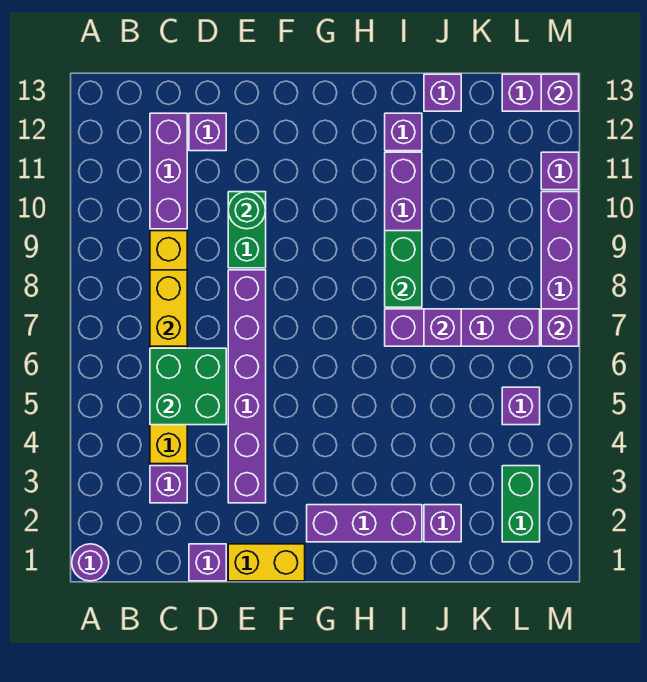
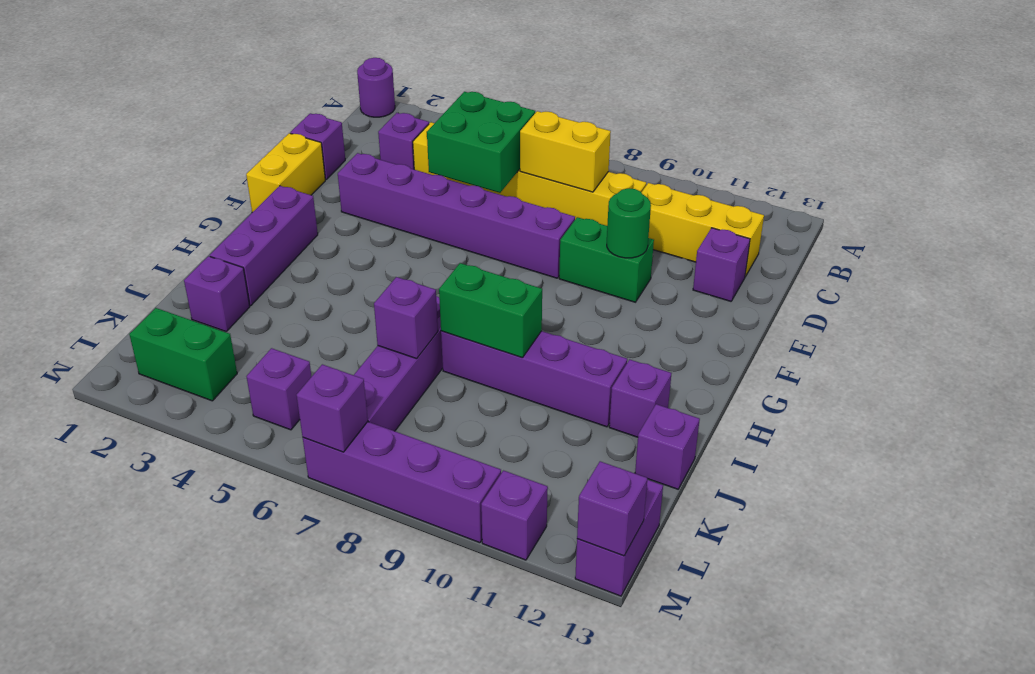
purple 1x3 brick [150,113,187,229] -> yellow 1x3 brick [641,183,764,277]

